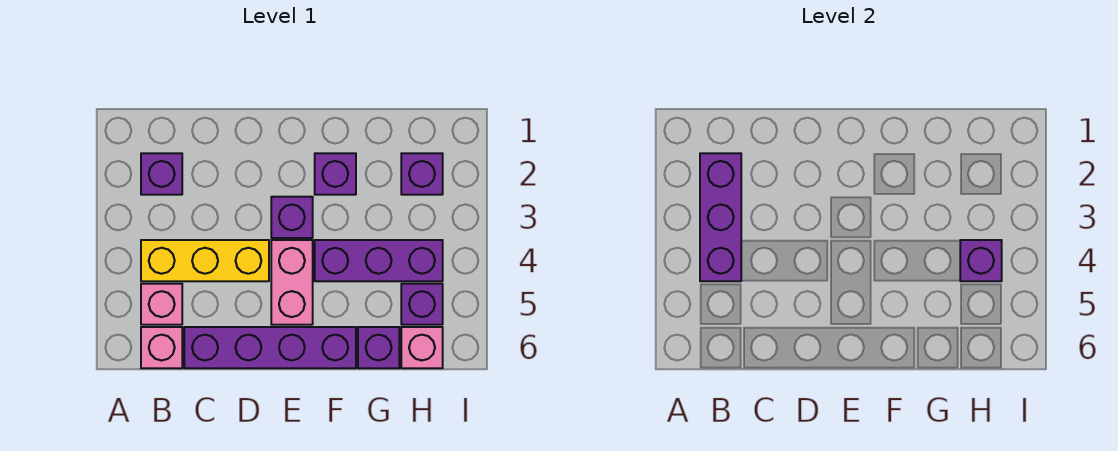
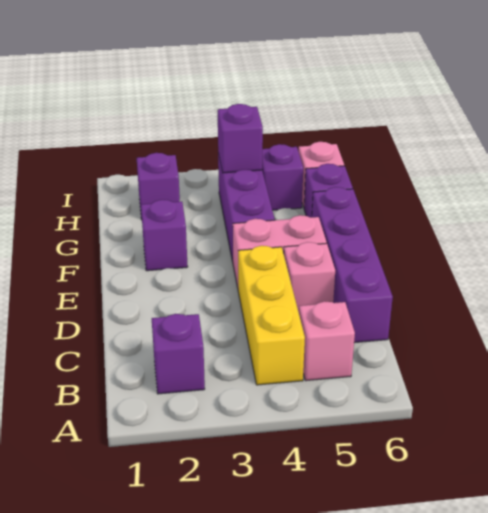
purple 1x3 brick [700,153,741,281] -> none
pink 1x1 brick [141,327,182,368] -> pink 1x1 brick moved to [284,242,335,312]
purple 1x1 brick [271,197,313,238] -> none

